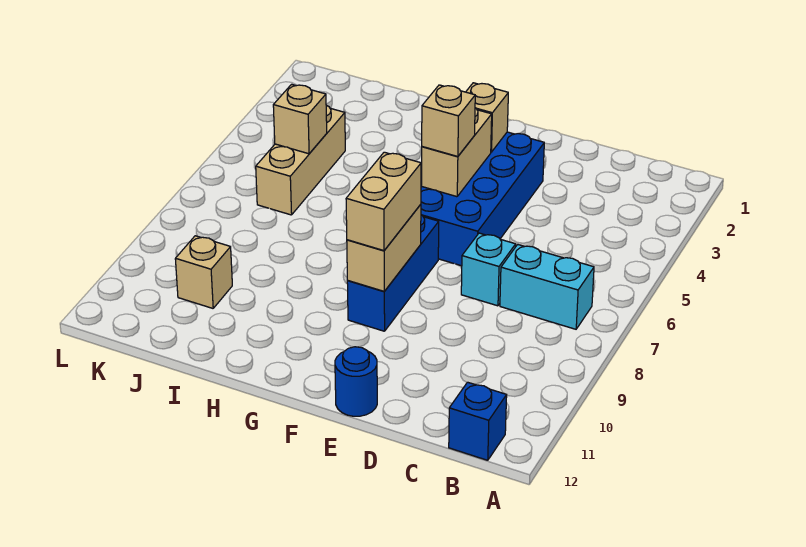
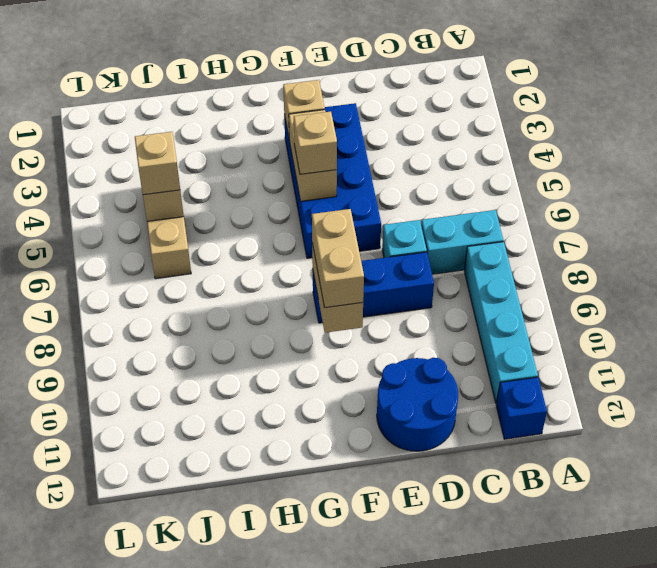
none -> cyan 1x4 brick [464,242,538,403]
blue 1x1 round brick [335,347,377,416] -> blue 2x2 round brick [377,358,458,451]
blue 1x3 brick [347,215,439,331] -> blue 1x3 brick turned to [313,252,434,323]
tan 1x1 brick [175,236,232,308] -> tan 1x1 brick moved to [135,132,180,195]

